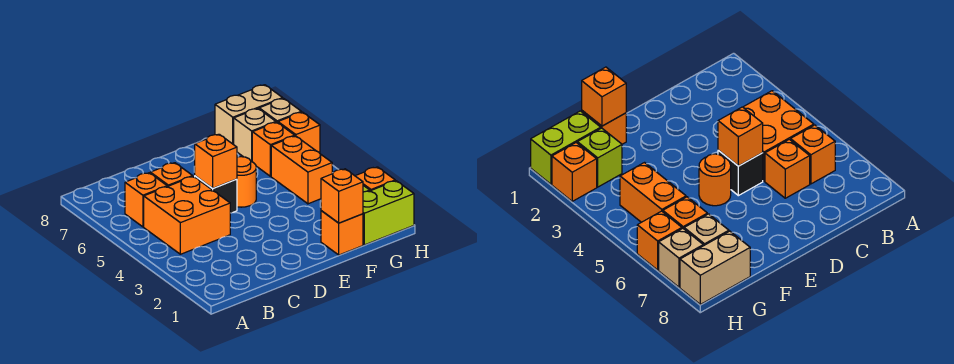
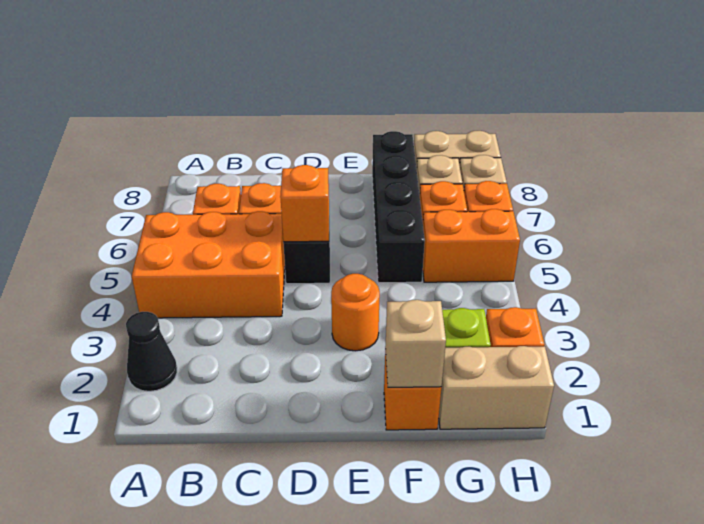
none -> black 1x1 cone [126,312,177,391]
orange 2x2 brick [144,176,230,254] -> orange 2x3 brick [132,211,285,318]
orange 1x1 round brick [237,157,256,207] -> orange 1x1 round brick moved to [331,274,380,351]
orange 1x1 brick [321,169,363,223] -> tan 1x1 brick [385,300,446,387]
none -> black 1x4 brick [372,131,425,283]
lime 1x2 brick [363,181,414,245] -> tan 1x2 brick [439,346,554,429]
orange 1x2 brick [271,136,332,204] -> orange 1x2 brick turned to [423,209,520,282]

